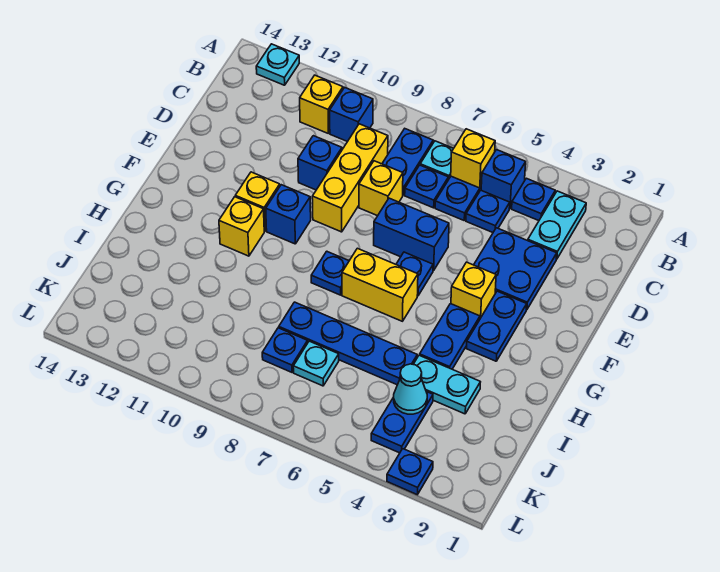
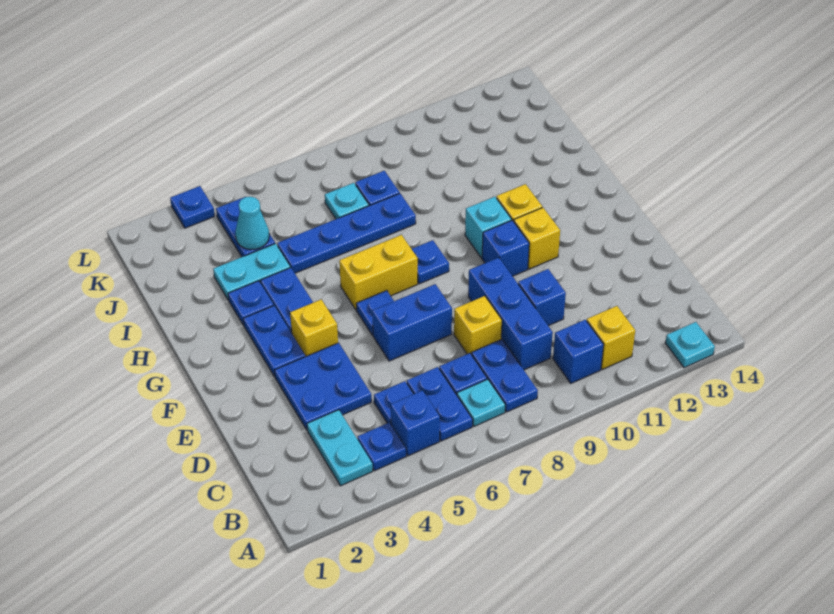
yellow 1x1 brick [451,129,495,188] -> none
yellow 1x3 brick [312,124,388,232] -> blue 1x3 brick [468,258,553,370]
none -> cyan 1x1 brick [465,197,512,258]
none -> blue 1x1 plate [228,281,274,325]

